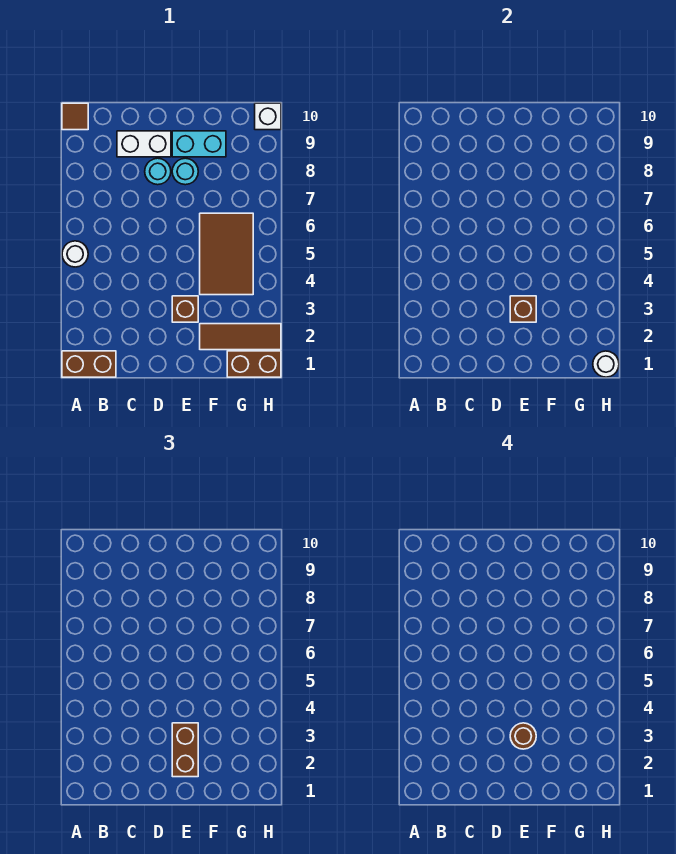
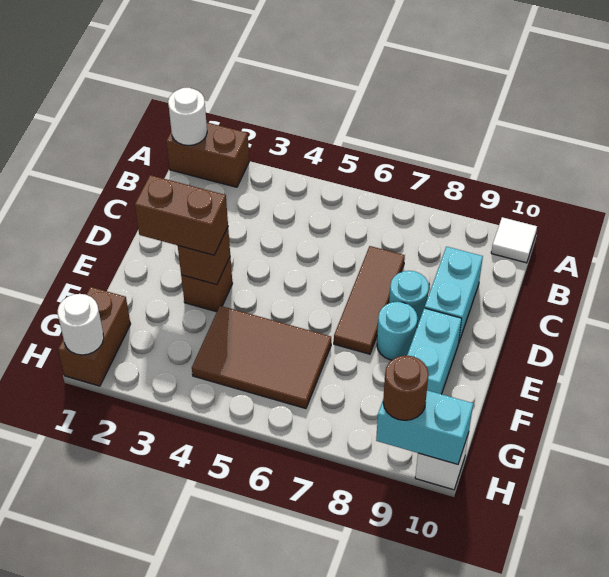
brown 1x2 brick [62,351,116,377] -> brown 1x2 brick turned to [166,122,249,187]
white 1x1 round brick [62,241,88,267] -> white 1x1 round brick moved to [168,88,207,145]
brown 1x1 tile [62,103,88,130] -> white 1x1 tile [491,217,537,263]
white 1x2 brick [117,131,171,157] -> cyan 1x2 brick [425,247,483,344]
brown 1x1 round brick [510,723,536,749] -> brown 1x1 round brick moved to [383,355,429,420]
brown 1x3 tile [200,324,281,350] -> brown 1x3 tile moved to [334,246,405,354]
none -> cyan 1x2 brick [376,390,473,464]

